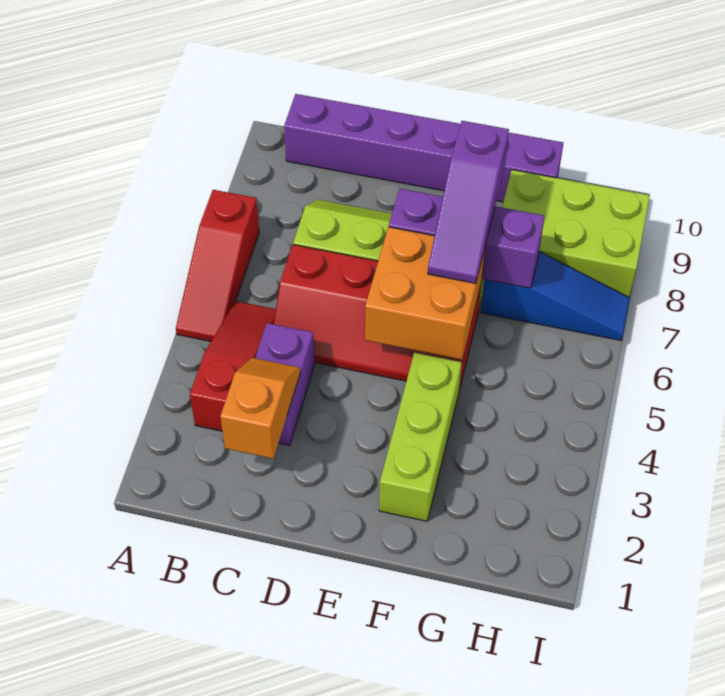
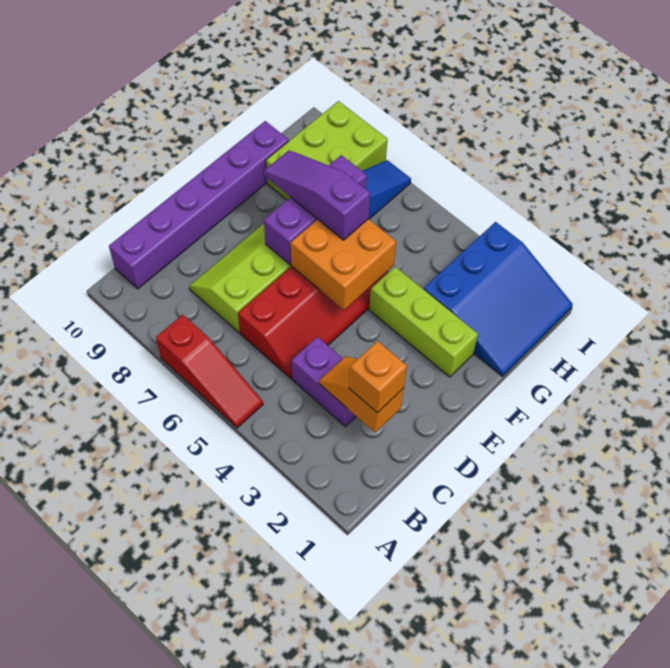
red 1x3 slope [190,301,276,431] -> none
none -> orange 1x1 brick [349,341,407,413]
purple 1x3 slope [428,121,509,283] -> purple 1x3 slope turned to [264,150,370,240]
none -> blue 3x3 slope [424,222,573,376]

